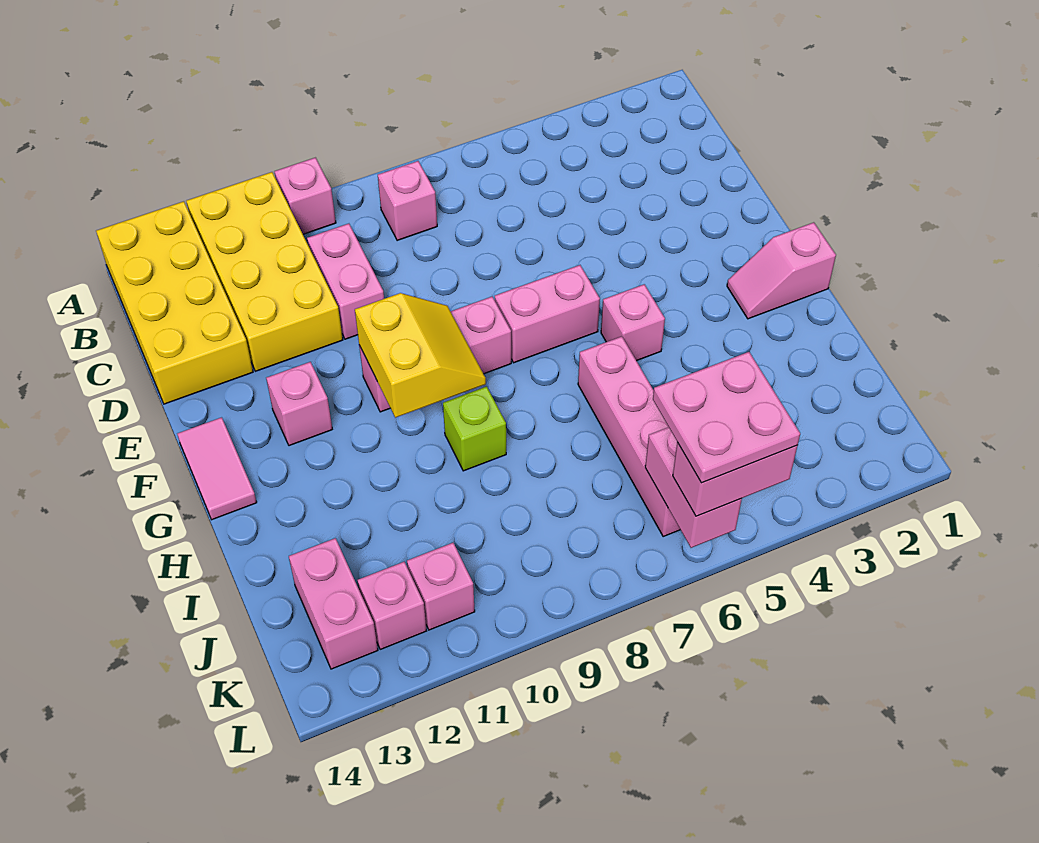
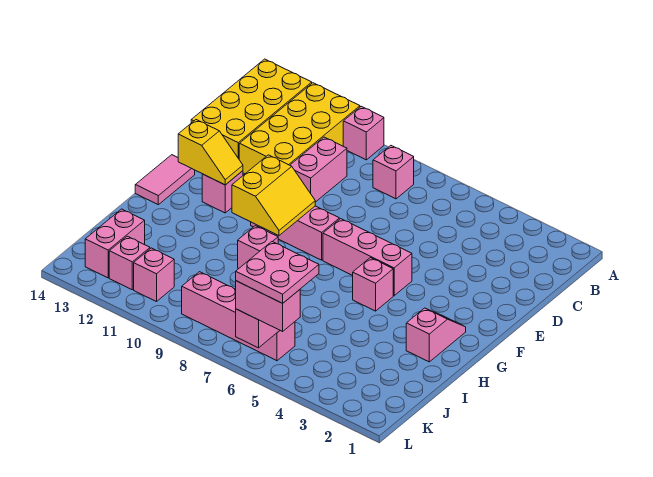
pink 1x2 brick [495,265,600,363] -> pink 1x3 brick [323,219,412,296]
none -> yellow 1x2 slope [178,120,243,185]
pink 1x2 slope [727,222,836,319] -> pink 1x2 slope turned to [406,308,466,362]
pink 1x4 brick [578,336,680,536] -> pink 1x4 brick turned to [182,272,295,361]
lime 1x1 brick [443,386,506,471] -> pink 1x1 brick [238,226,278,269]

